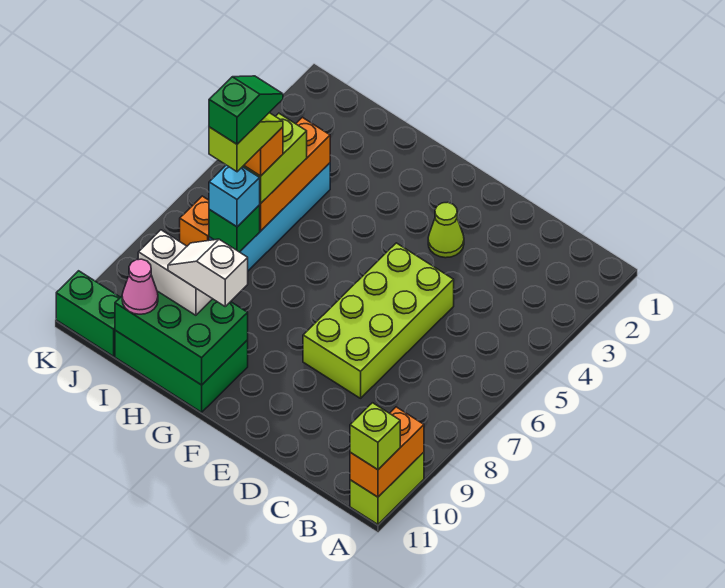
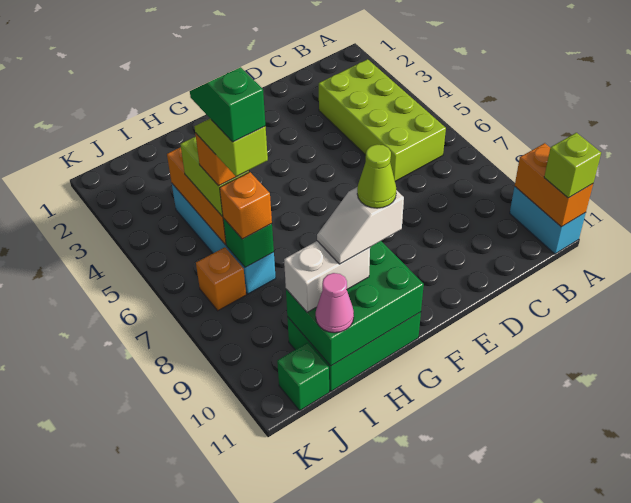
lime 1x2 brick [350,452,424,524] -> cyan 1x2 brick [510,187,586,254]
lime 2x4 brick [303,243,454,398] -> lime 2x4 brick moved to [319,59,446,181]
lime 1x1 cone [428,202,464,258] -> lime 1x1 cone moved to [357,145,396,208]
cyan 1x1 brick [209,165,260,227] -> orange 1x1 brick [220,172,272,239]
green 1x2 brick [56,271,120,356] -> green 1x1 brick [277,343,329,410]

